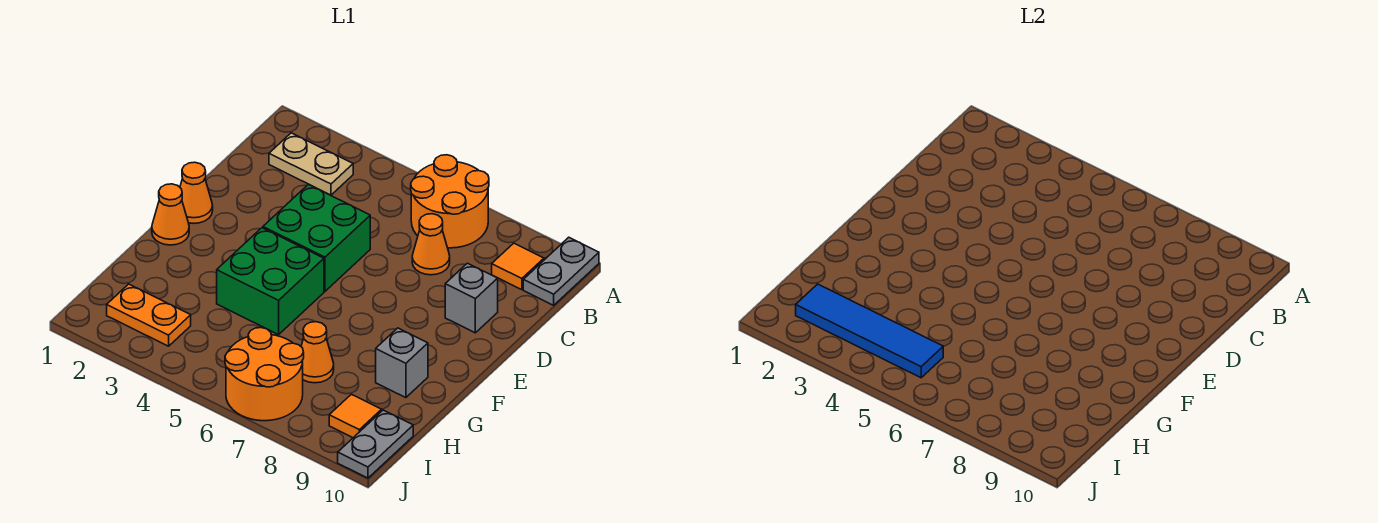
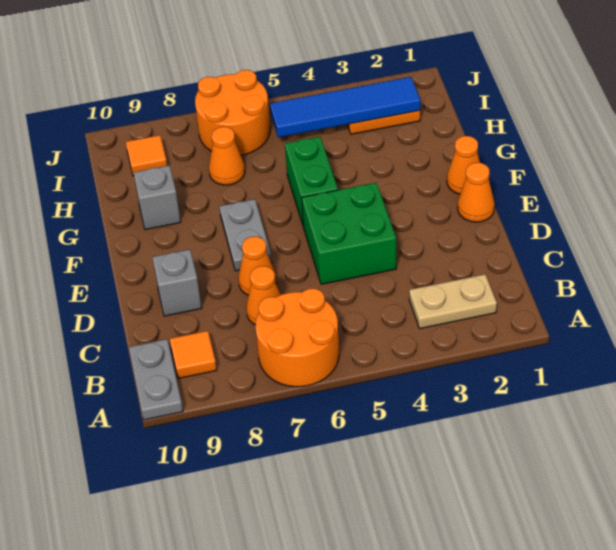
none -> orange 1x1 cone [238,237,277,295]
green 2x2 brick [217,228,324,335] -> green 1x2 brick [285,137,338,227]
grey 1x2 plate [338,410,413,478] -> grey 1x2 plate moved to [219,199,272,271]

